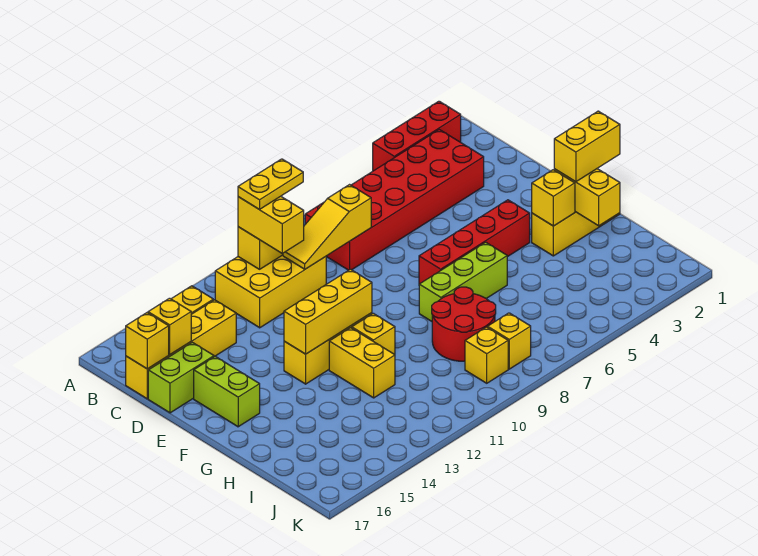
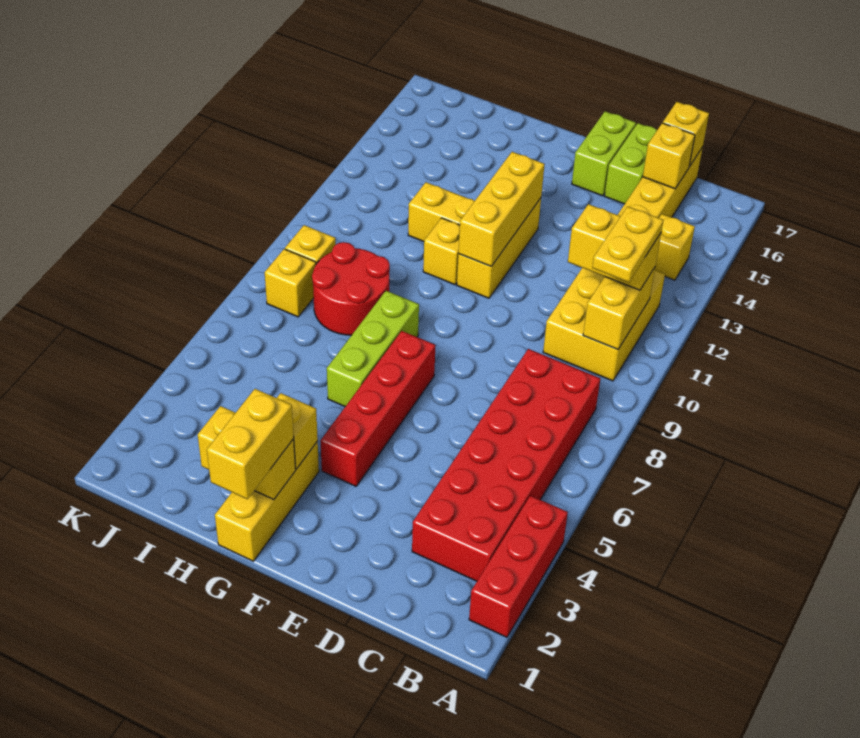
yellow 1x3 slope [283,185,371,269] -> none
lime 1x2 brick [194,357,260,427] -> lime 1x2 brick turned to [572,111,636,196]

